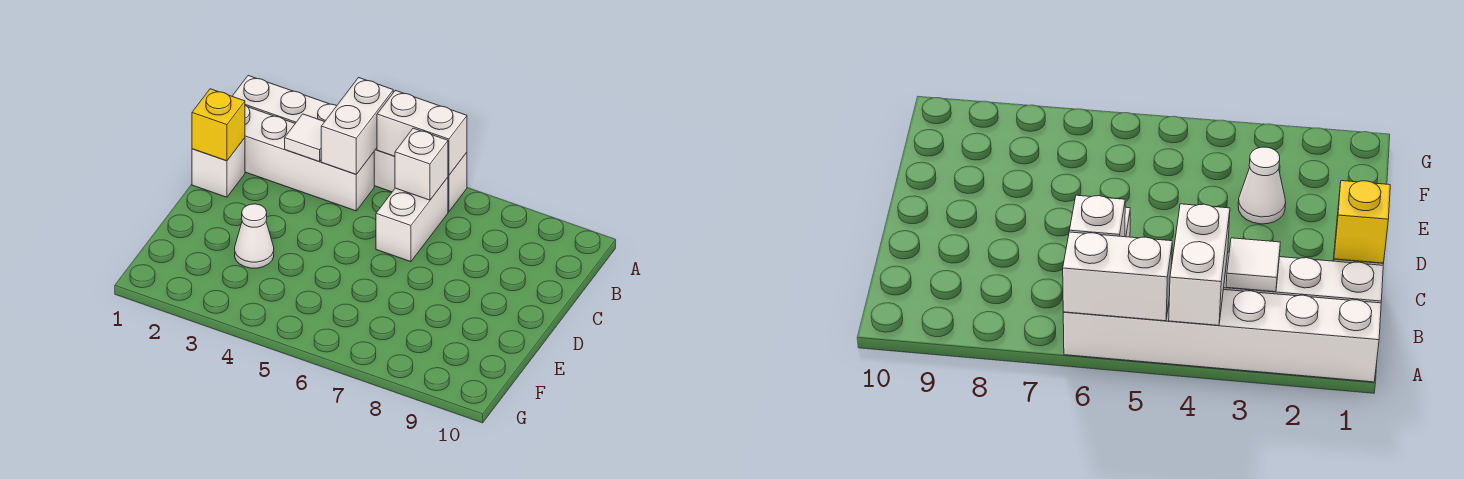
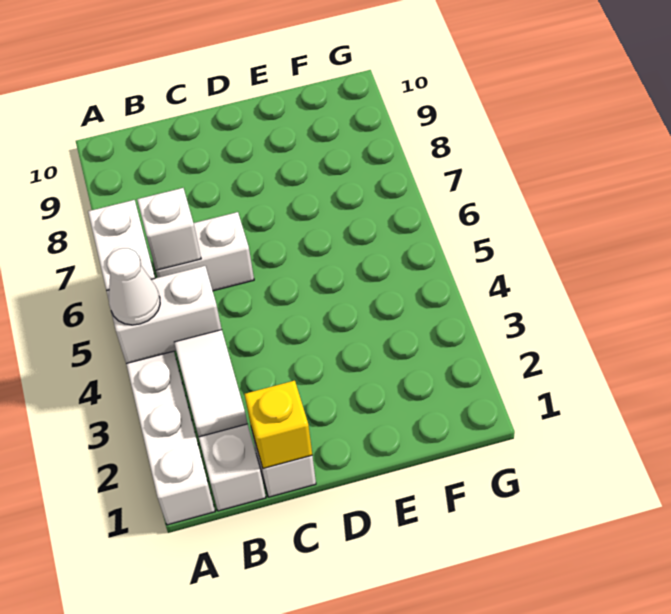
white 1x1 tile [285,114,324,162] -> white 1x2 tile [174,330,247,437]
white 1x1 cone [235,204,274,268] -> white 1x1 cone moved to [107,248,160,325]

